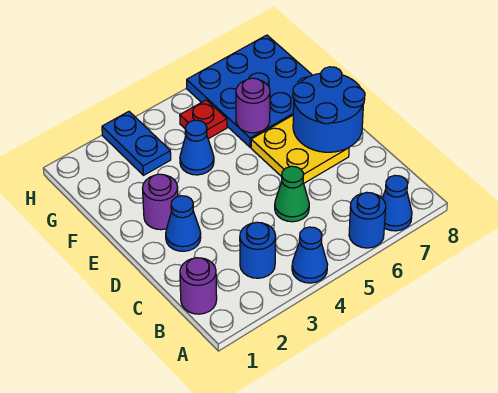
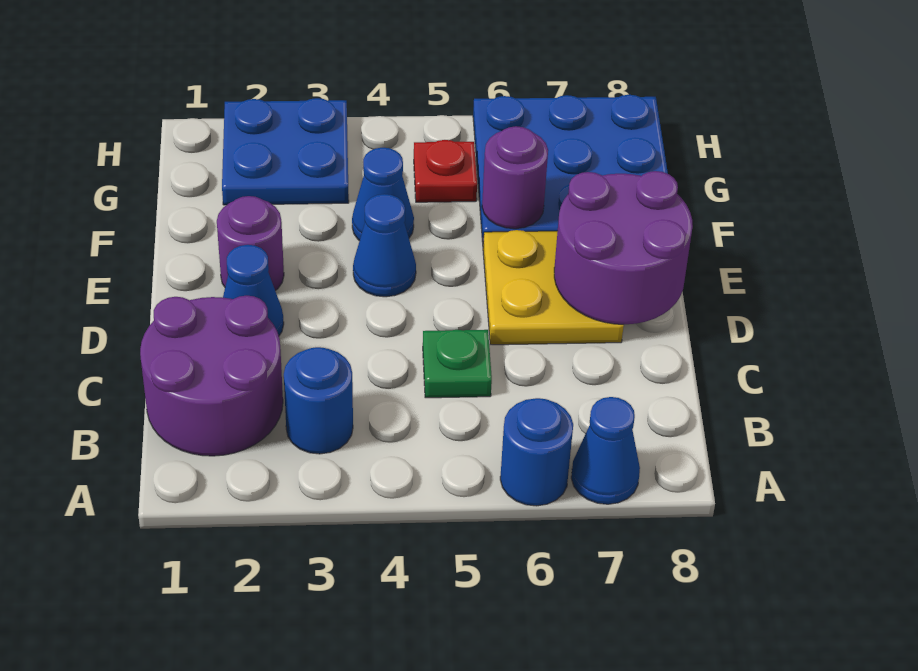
blue 1x1 cone [292,227,328,283] -> blue 1x1 cone moved to [353,194,416,297]
purple 1x1 round brick [180,258,217,314] -> purple 2x2 round brick [140,296,283,456]
green 1x1 cone [275,166,309,222] -> green 1x1 plate [423,330,492,398]
blue 2x2 round brick [293,67,365,152] -> purple 2x2 round brick [554,171,693,324]
blue 1x2 plate [102,112,171,175] -> blue 2x2 plate [222,98,349,205]

